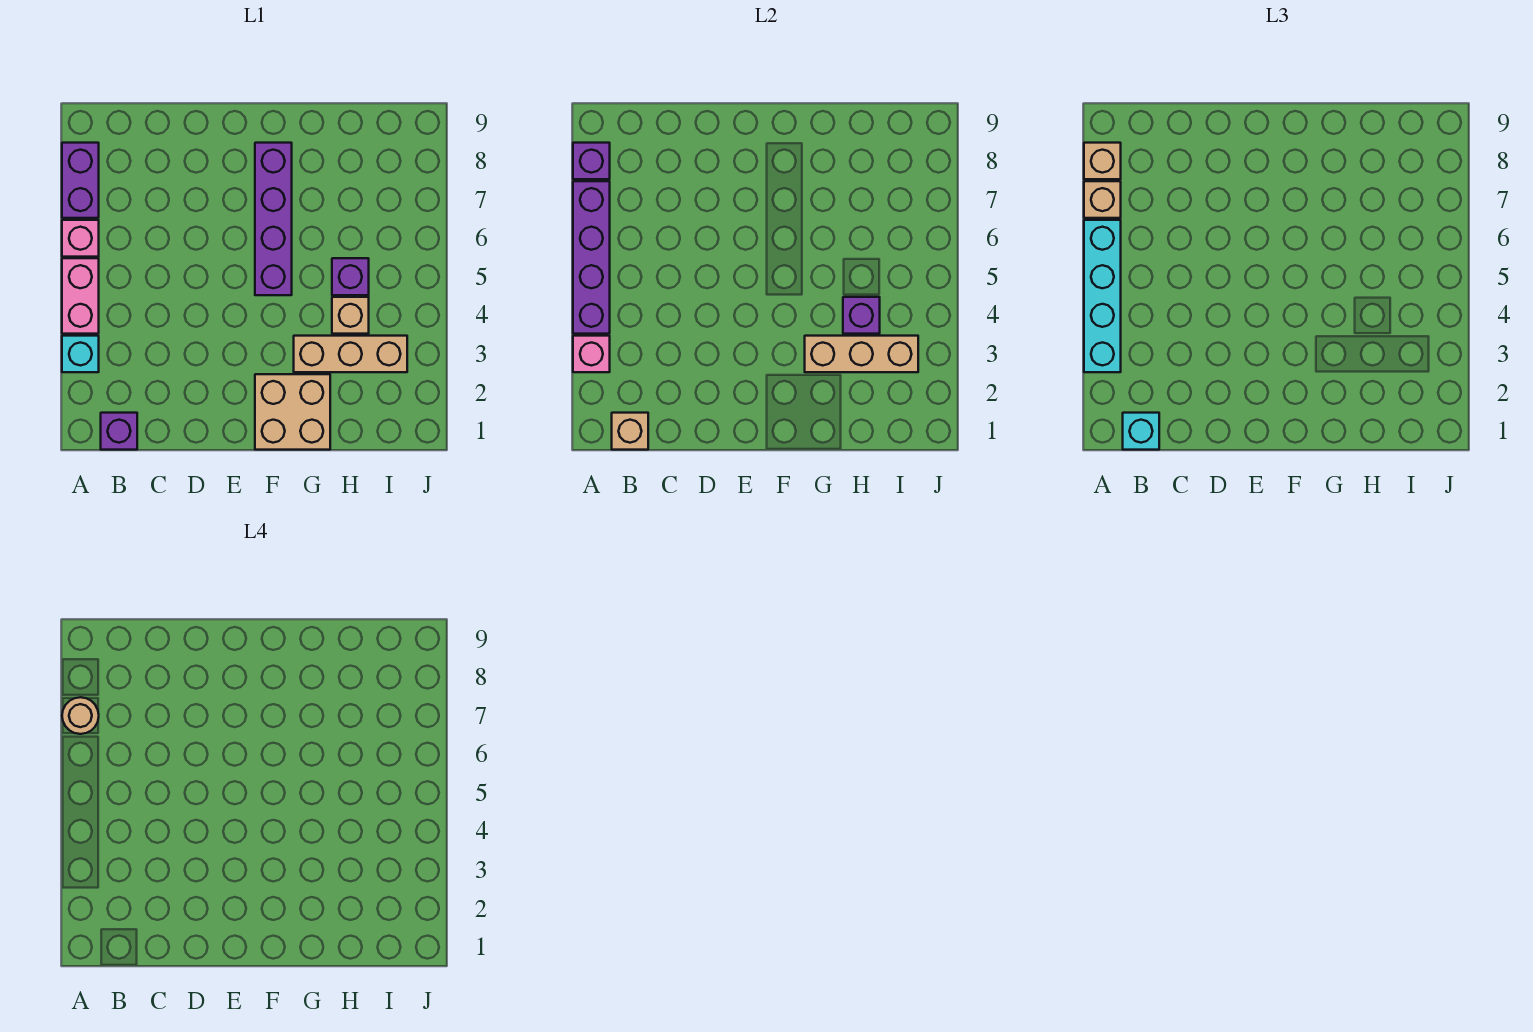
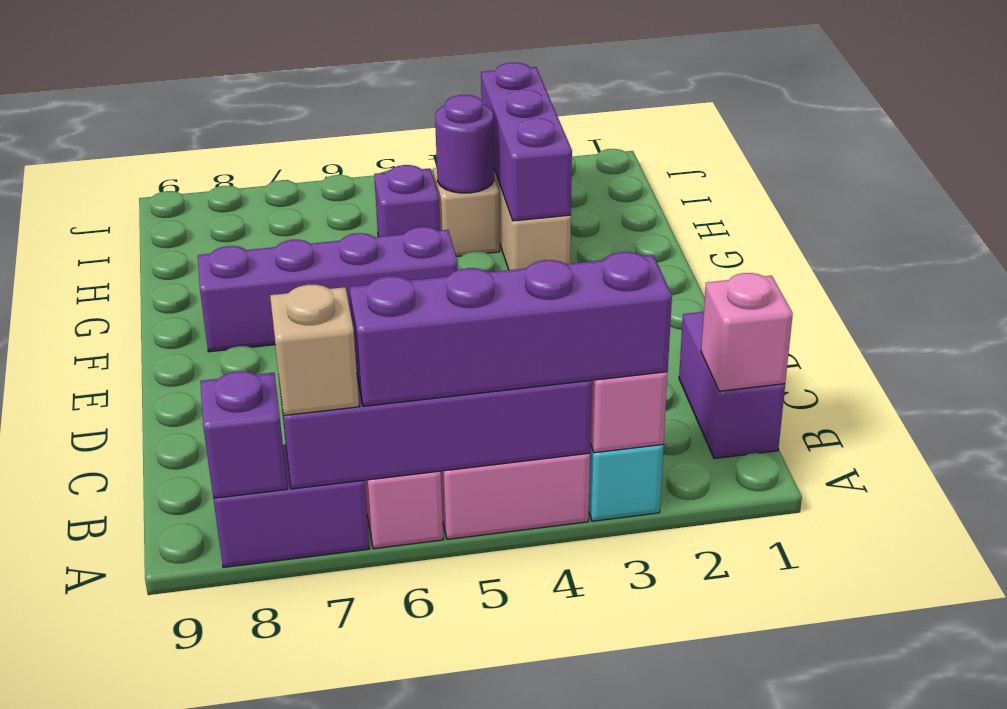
cyan 1x4 brick [1084,220,1121,372] -> purple 1x4 brick [349,252,672,406]
tan 1x1 round brick [62,697,99,734] -> none
tan 1x1 brick [1084,143,1121,179] -> none
purple 1x1 brick [101,413,137,450] -> purple 1x2 brick [679,312,785,459]
tan 1x1 brick [612,413,648,450] -> pink 1x1 brick [701,273,793,391]
cyan 1x1 brick [1123,413,1159,450] -> none
tan 2x2 brick [255,374,330,450] -> none
tan 1x3 brick [805,336,918,372] -> purple 1x3 brick [481,63,572,221]
purple 1x1 brick [843,297,880,334] -> purple 1x1 round brick [435,95,494,193]

